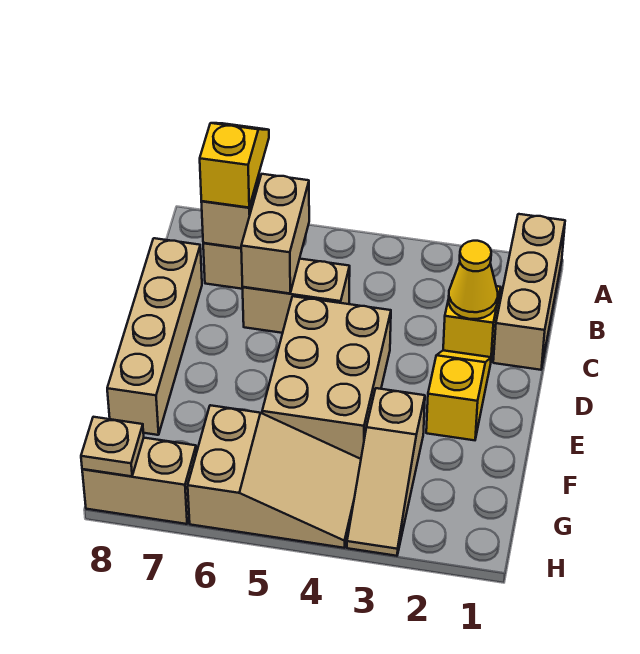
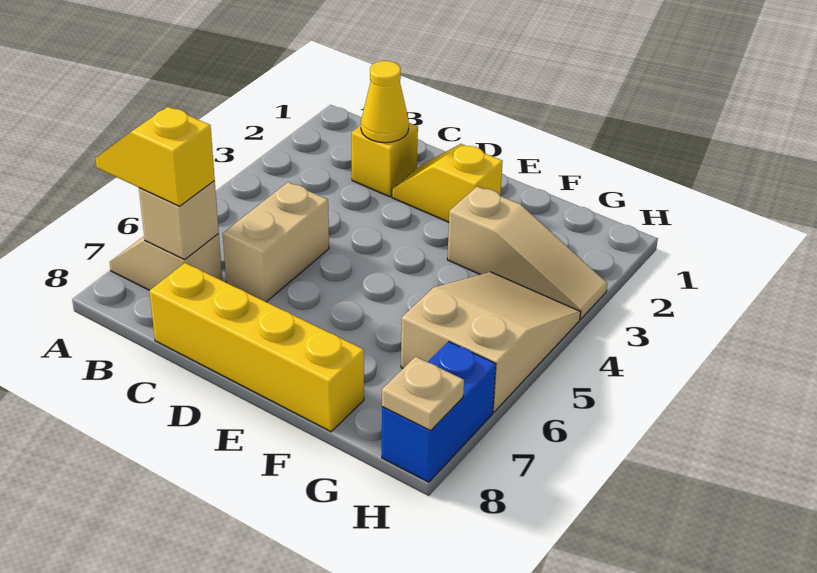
tan 1x3 brick [493,214,565,370] -> none
tan 1x2 brick [241,174,309,294] -> none
tan 1x4 brick [107,238,202,435] -> yellow 1x4 brick [149,263,364,432]
tan 2x3 brick [262,296,391,459] -> none
tan 1x2 brick [82,438,196,524] -> blue 1x2 brick [382,341,496,482]

